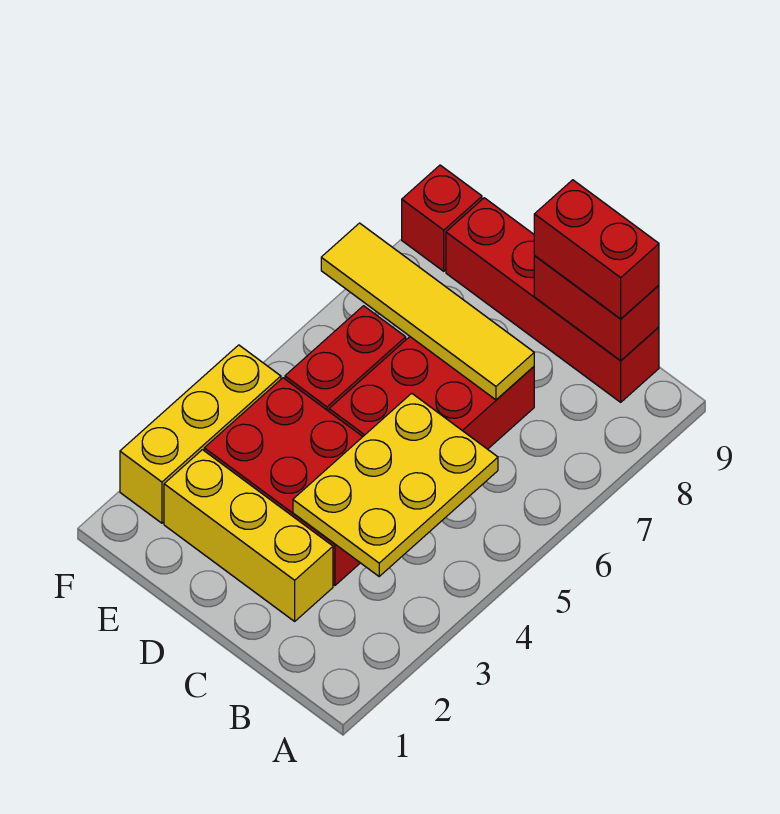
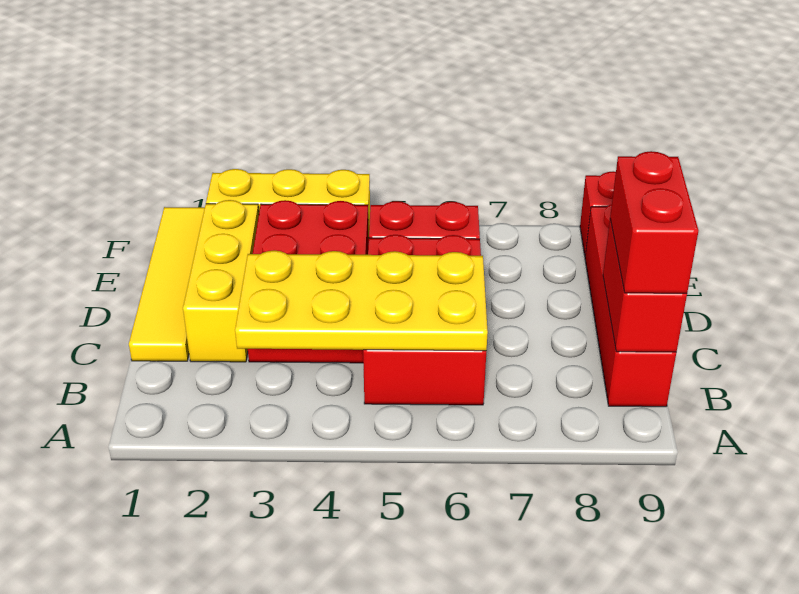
yellow 2x3 plate [293,393,498,576] -> yellow 2x4 plate [235,250,488,351]
red 2x3 brick [329,337,534,449] -> red 2x3 brick turned to [363,235,486,405]
yellow 1x4 tile [321,223,534,400] -> yellow 1x4 tile moved to [129,207,205,361]

